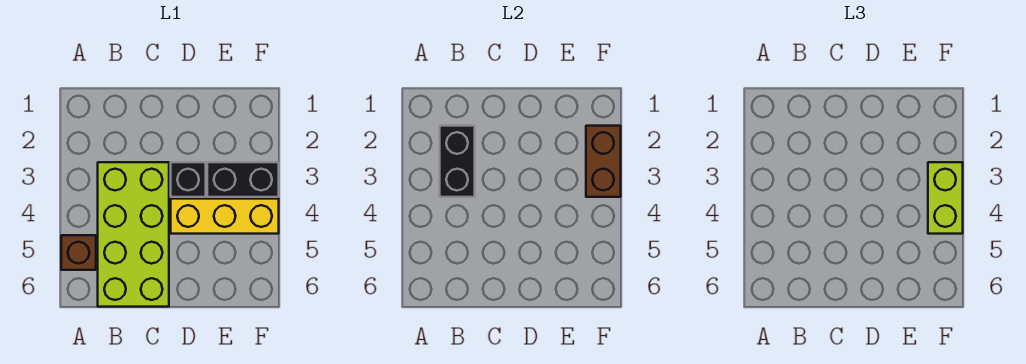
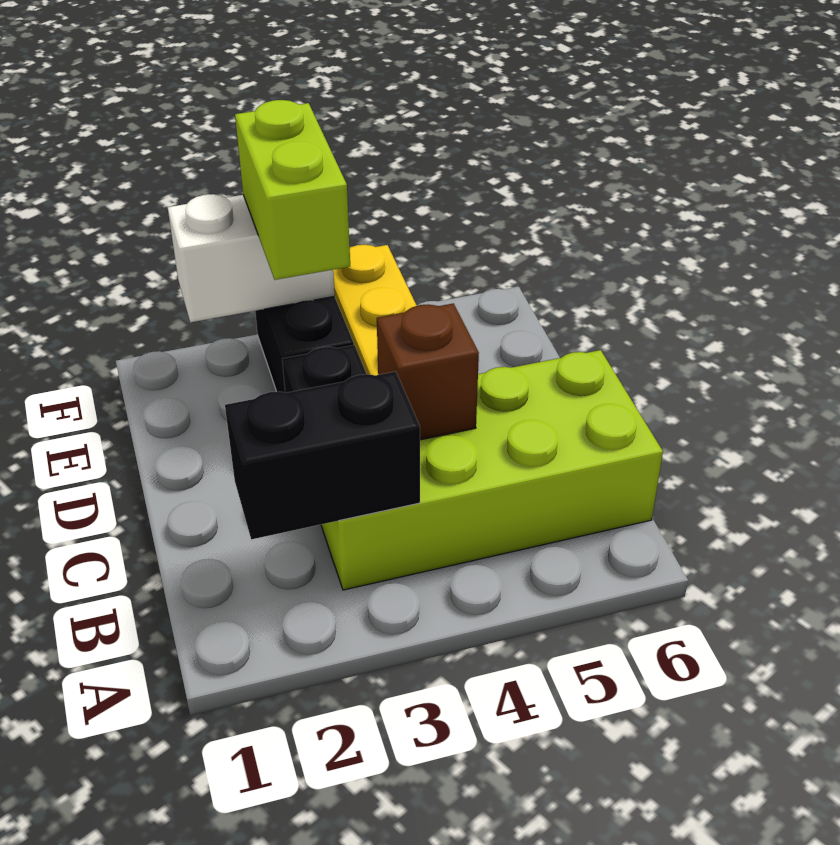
brown 1x1 brick [61,235,96,270] -> brown 1x1 brick moved to [377,303,479,440]
brown 1x2 brick [586,126,621,197] -> white 1x2 brick [168,194,335,322]
lime 1x2 brick [928,162,963,234] -> lime 1x2 brick turned to [235,100,350,280]

